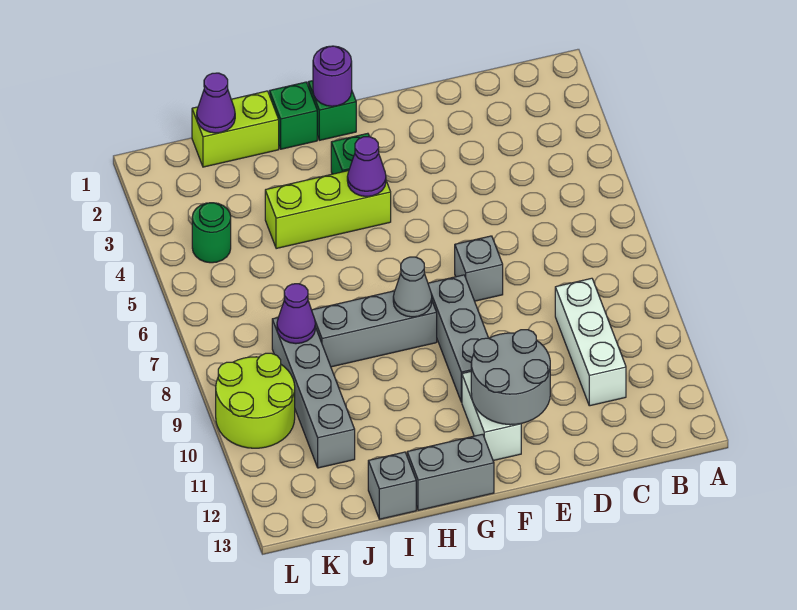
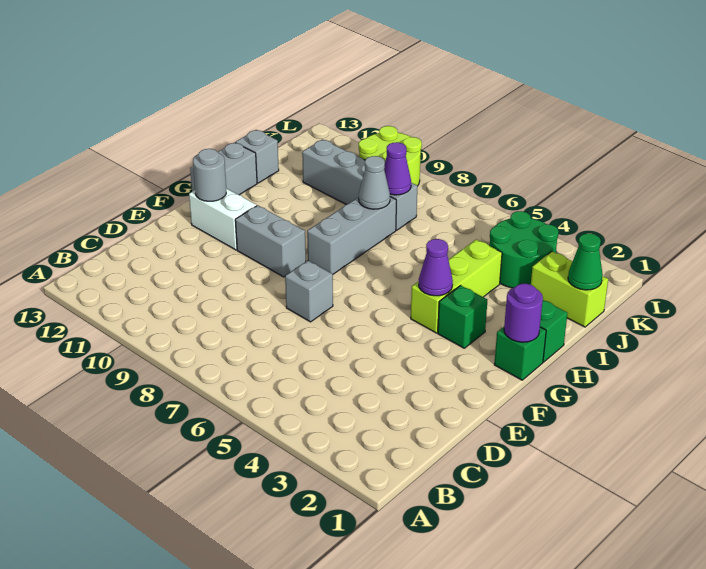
white 1x3 brick [555,278,626,406] -> none
grey 2x2 round brick [471,330,550,425] -> grey 1x1 round brick [193,149,226,201]
grey 1x3 brick [428,275,488,402] -> grey 1x2 brick [235,205,306,277]
grey 1x1 cone [393,257,432,317] -> grey 1x1 cone moved to [359,156,390,209]
lime 1x2 brick [192,91,279,167] -> lime 1x2 brick turned to [531,252,608,327]
purple 1x1 cone [197,73,235,133] -> green 1x1 cone [568,233,603,290]
green 1x1 round brick [192,203,231,263] -> green 2x2 round brick [490,211,559,288]

